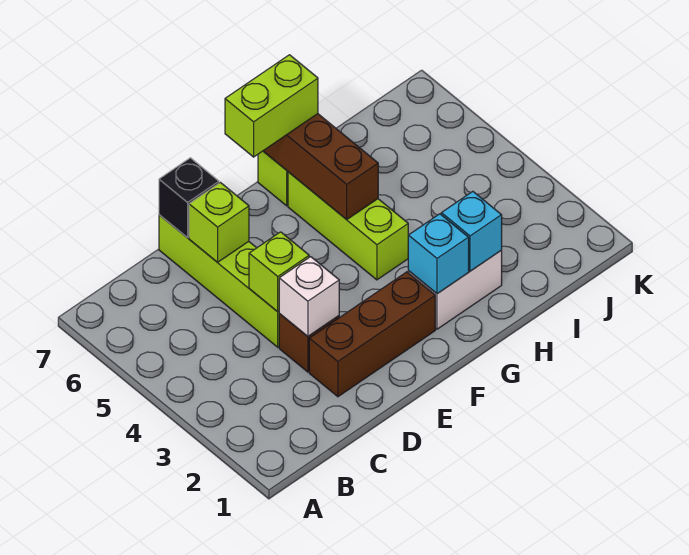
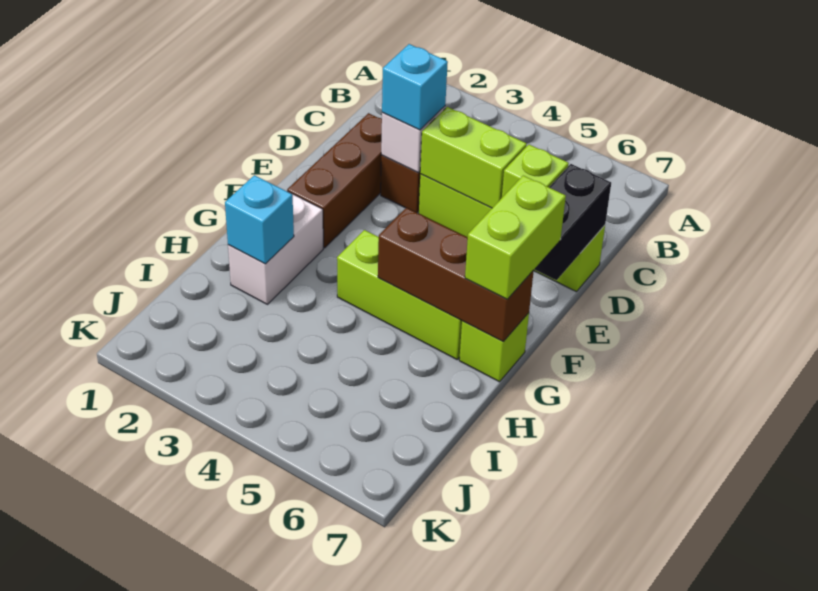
lime 1x1 brick [249,232,309,312] -> lime 1x2 brick [420,107,527,208]
black 1x1 brick [159,158,219,238] -> black 1x2 brick [534,164,611,280]
cyan 1x1 brick [408,214,469,294] -> cyan 1x1 brick moved to [382,44,448,130]

